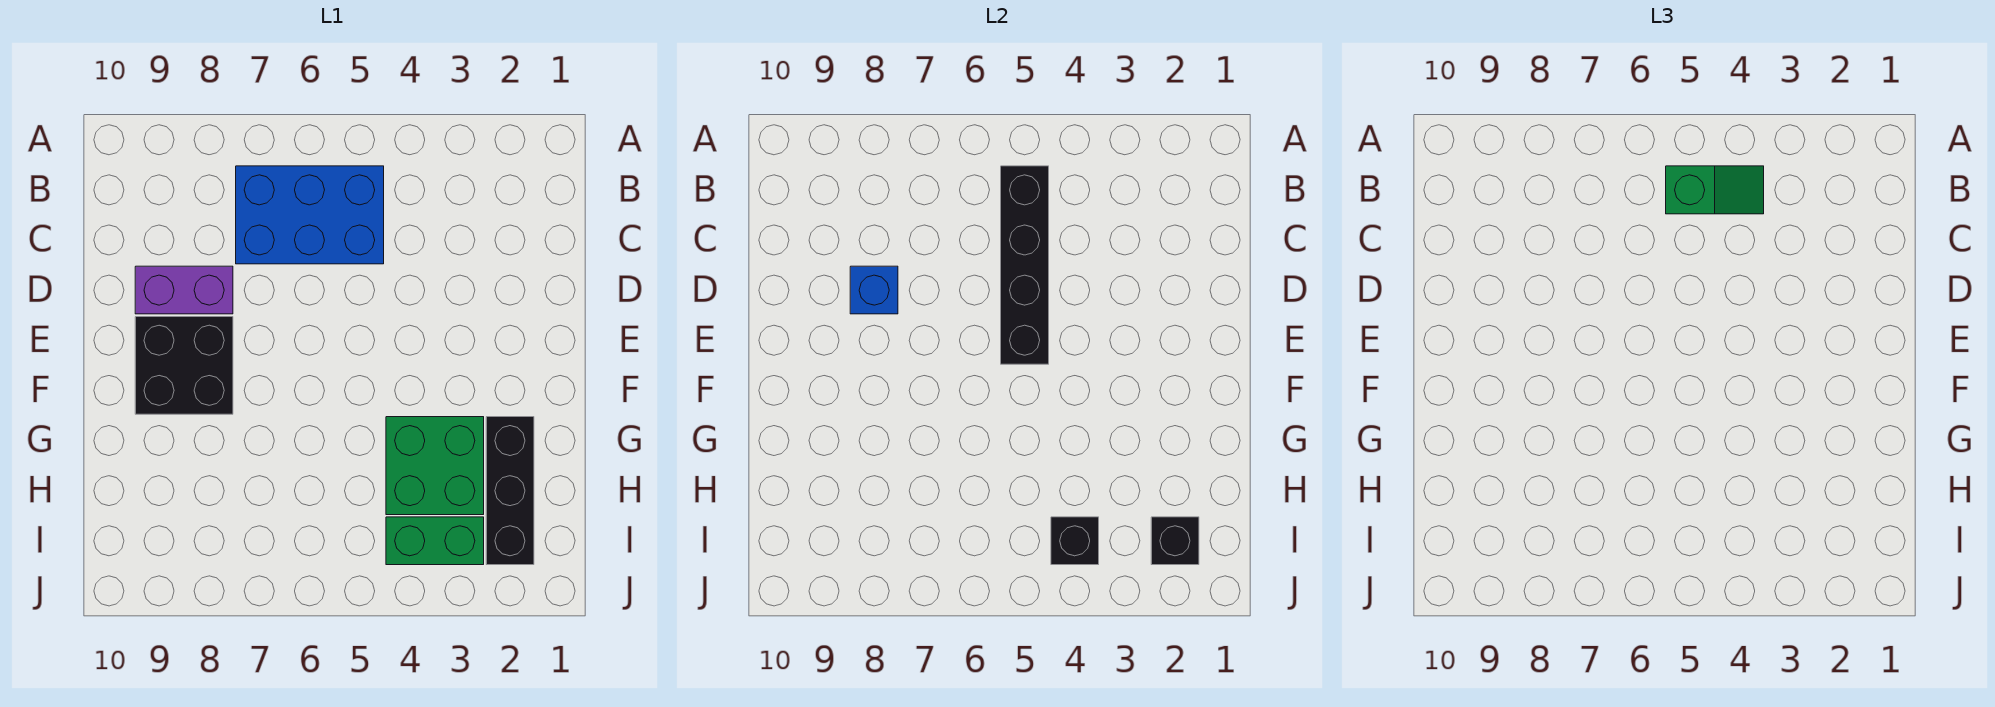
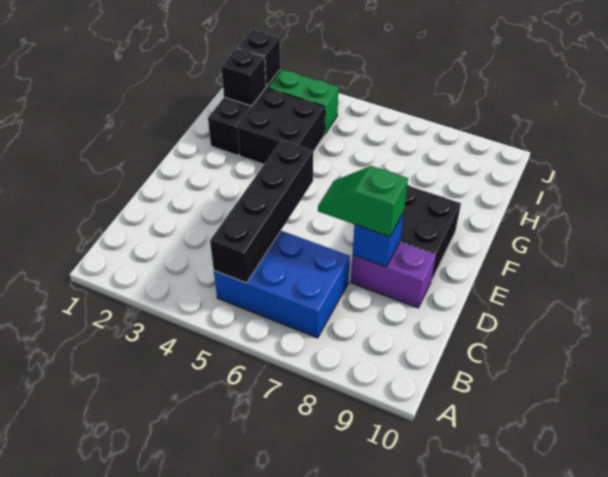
green 1x2 slope [1666,166,1764,214] -> green 1x2 slope moved to [318,166,408,237]
green 2x2 brick [386,417,484,515] -> black 2x2 brick [237,88,325,164]
black 1x1 brick [1051,517,1099,565] -> black 1x1 brick moved to [221,48,266,106]

